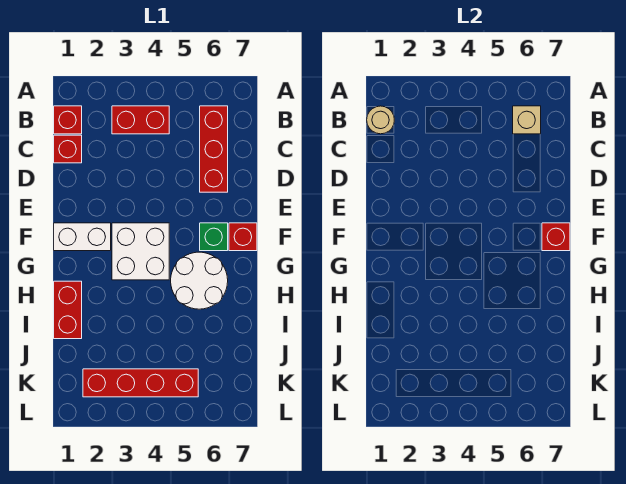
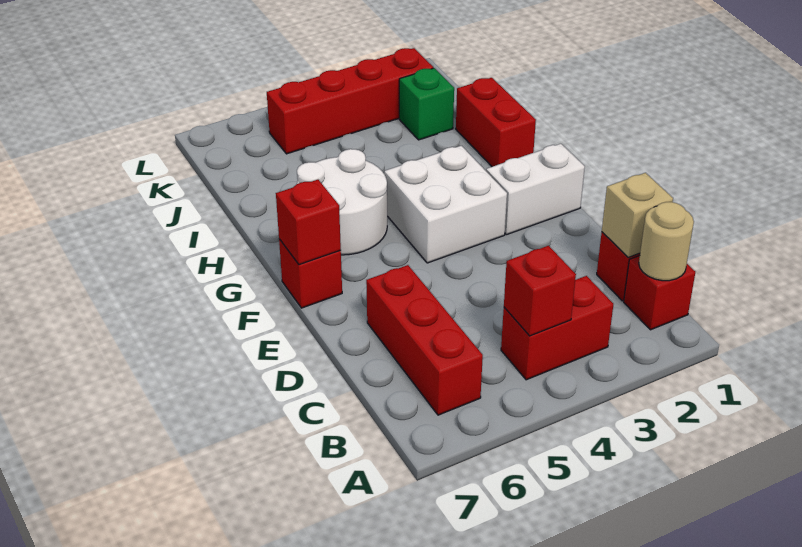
none -> red 1x1 brick [504,246,576,336]
tan 1x1 brick [513,106,541,134] -> tan 1x1 brick moved to [602,173,673,257]
green 1x1 brick [200,223,228,251] -> green 1x1 brick moved to [399,68,454,140]

